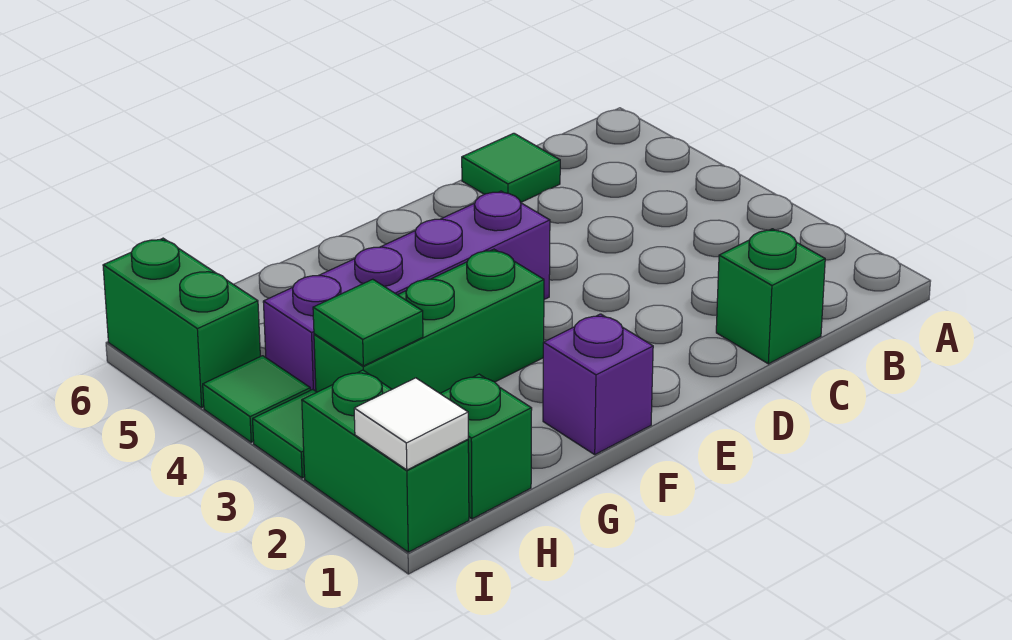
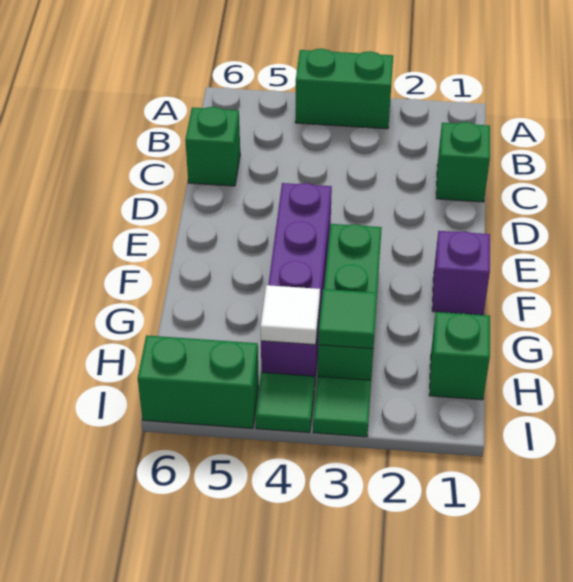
green 1x1 tile [462,133,560,203] -> green 1x1 brick [185,107,240,186]
green 1x2 brick [302,370,469,552] -> green 1x2 brick moved to [295,49,393,129]
white 1x1 tile [354,378,468,470] -> white 1x1 tile moved to [261,285,320,345]

